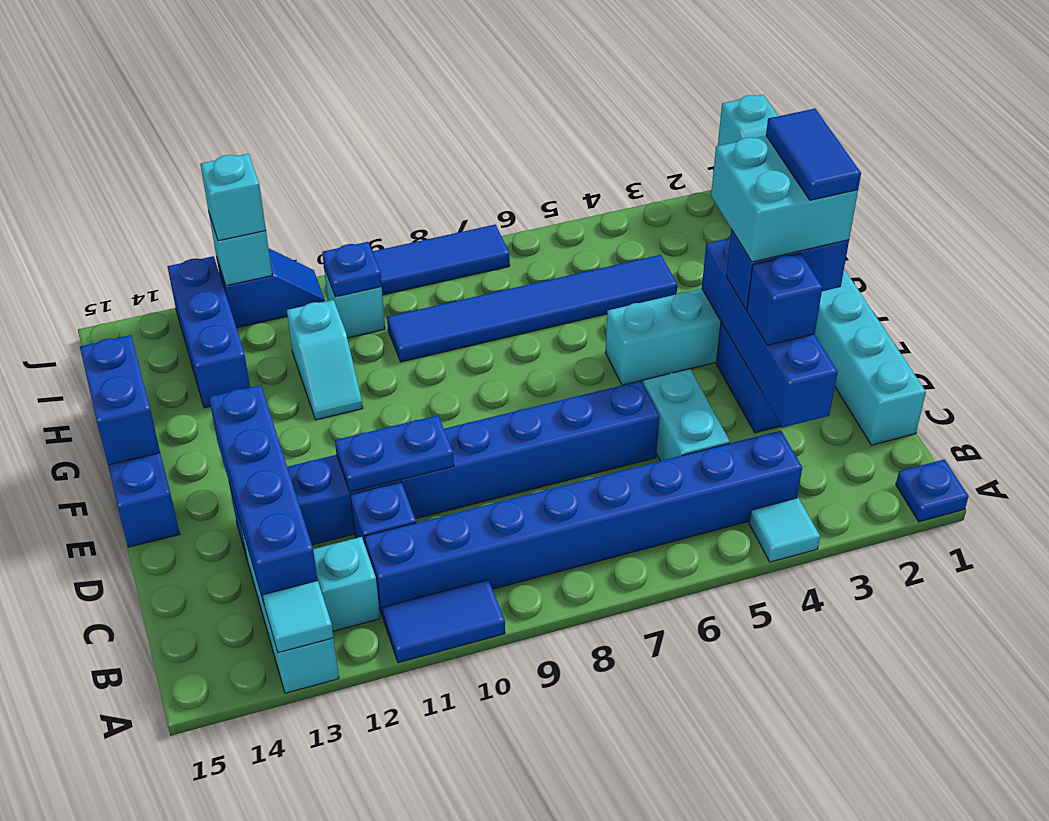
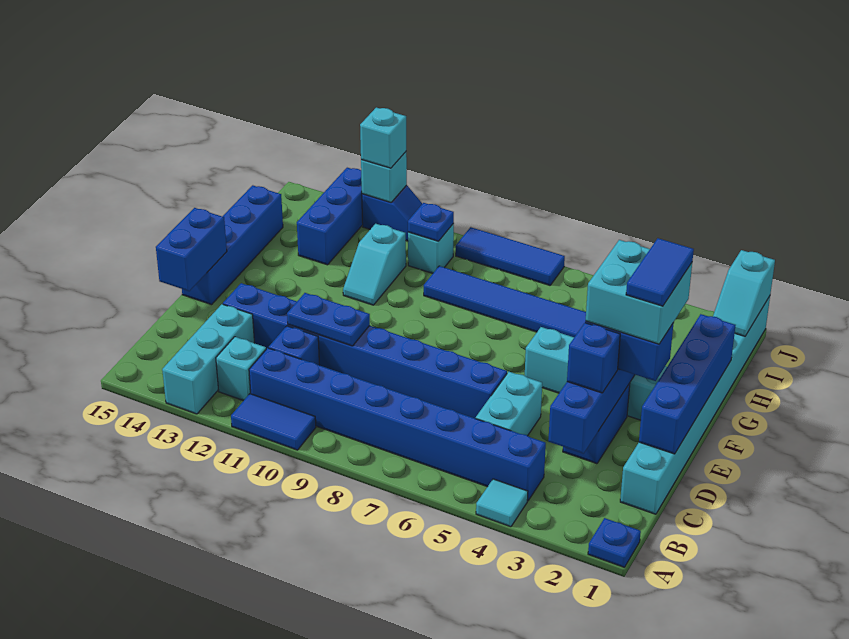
cyan 1x1 tile [263,581,334,653] -> none
blue 1x4 brick [209,385,318,606] -> blue 1x4 brick moved to [639,314,735,454]
blue 1x2 brick [80,335,160,465] -> blue 1x2 brick moved to [156,208,227,291]

